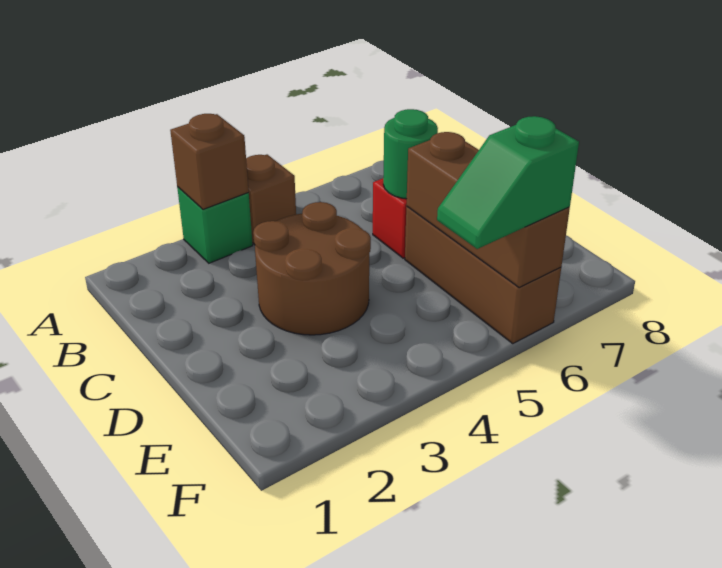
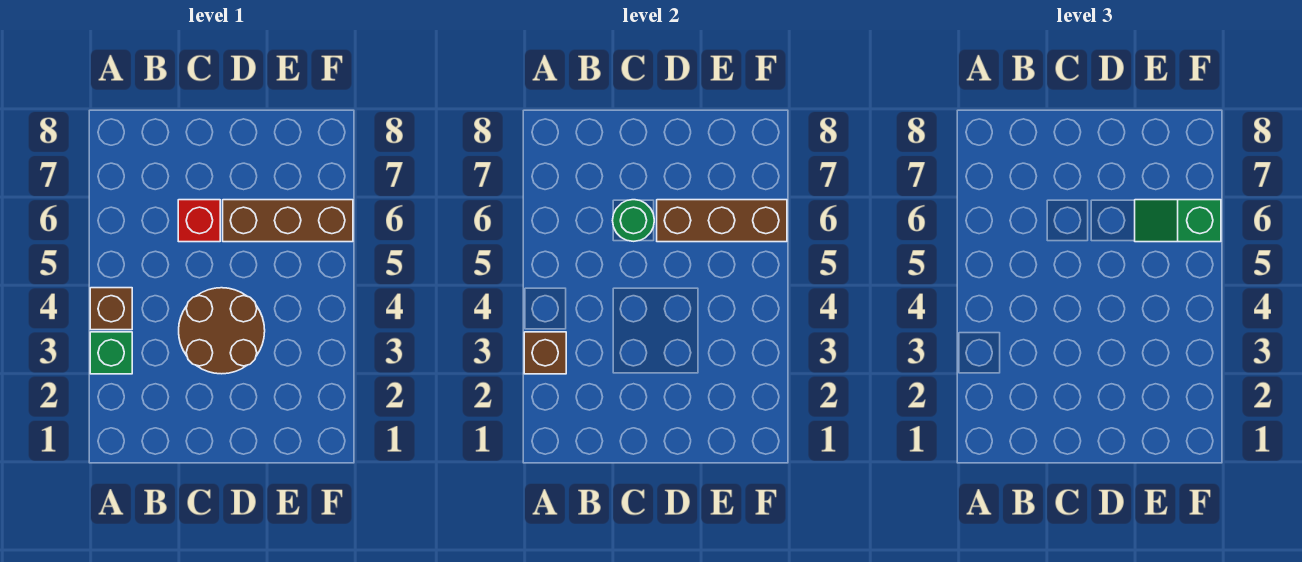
green 1x2 slope [437,116,579,249] -> green 1x2 slope turned to [1135,200,1221,242]

